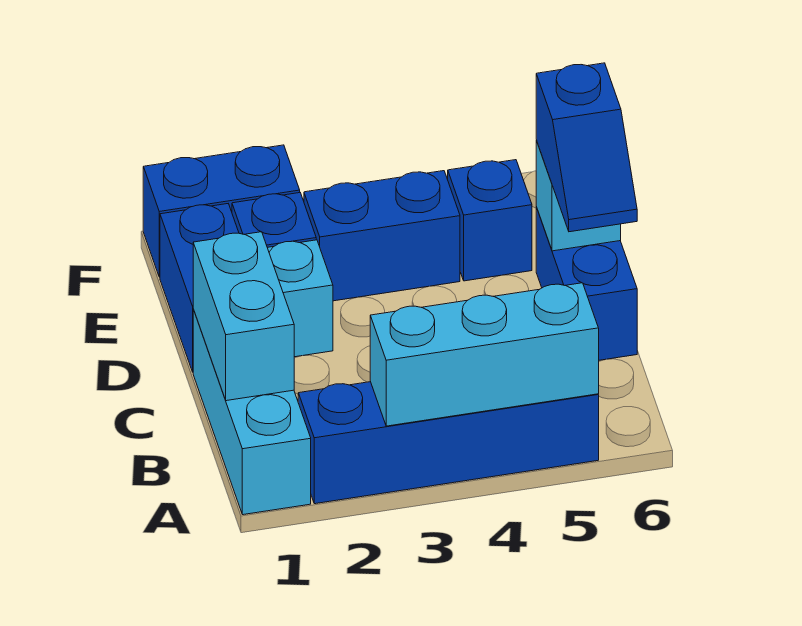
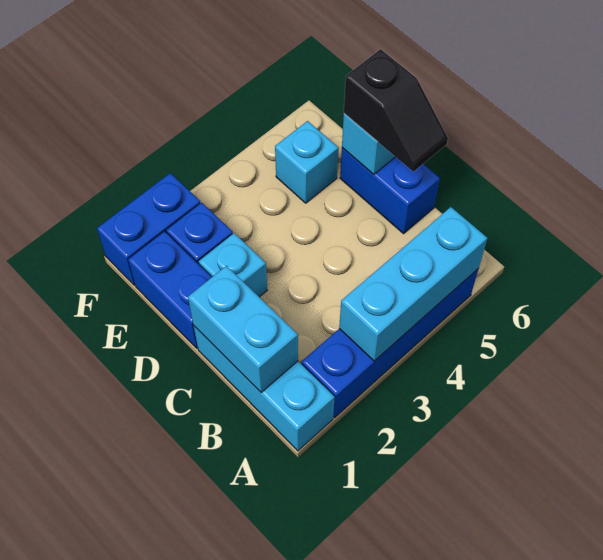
blue 1x2 slope [536,63,637,232] -> black 1x2 slope [344,49,448,172]
blue 1x2 brick [304,171,460,301] -> none
blue 1x1 brick [448,160,532,281] -> cyan 1x1 brick [275,121,339,203]

